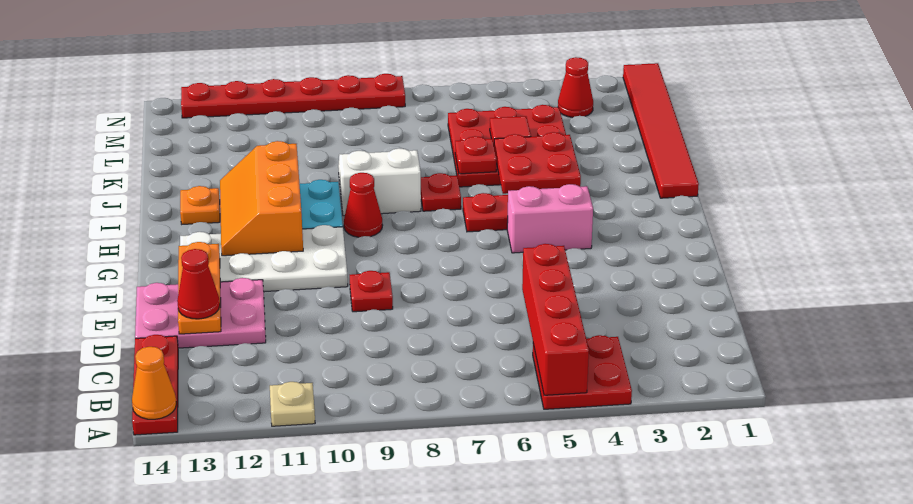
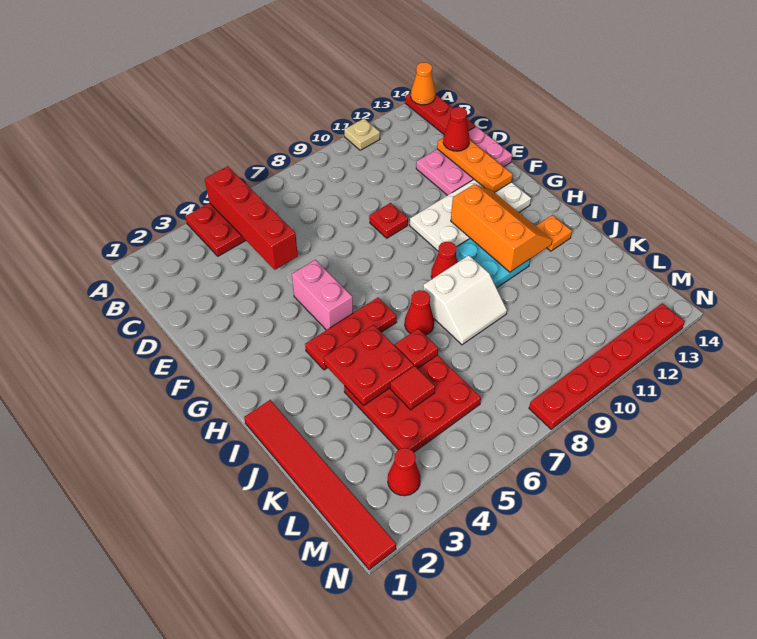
pink 1x2 brick [507,184,593,253] -> pink 1x2 brick turned to [292,260,353,330]
red 1x1 plate [421,173,461,211] -> red 1x1 cone [405,290,434,335]

